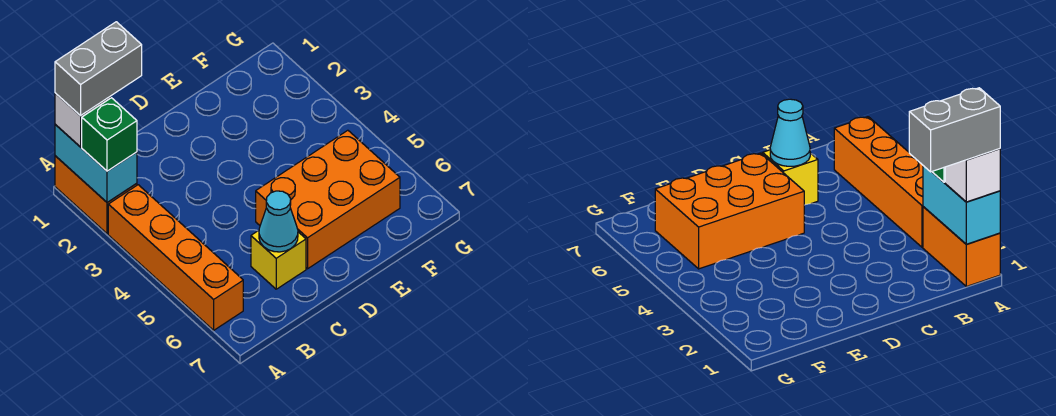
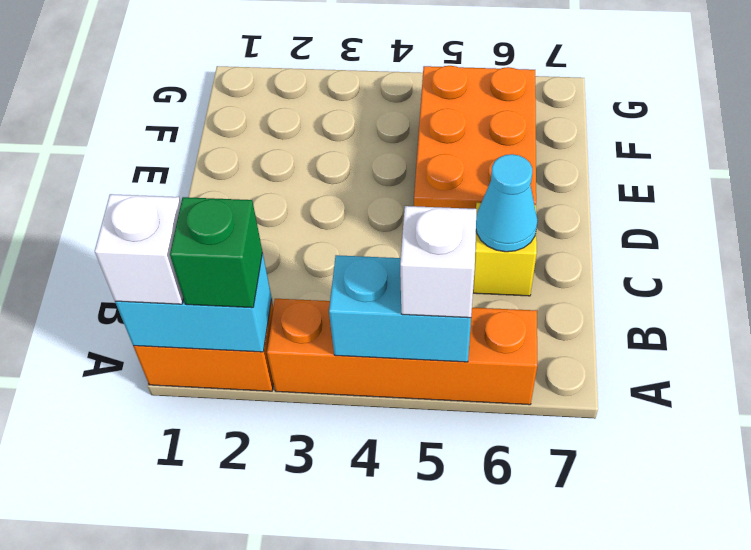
grey 1x2 brick [55,22,142,116] -> none
none -> cyan 1x2 brick [329,255,471,362]
none -> white 1x1 brick [400,206,477,318]

